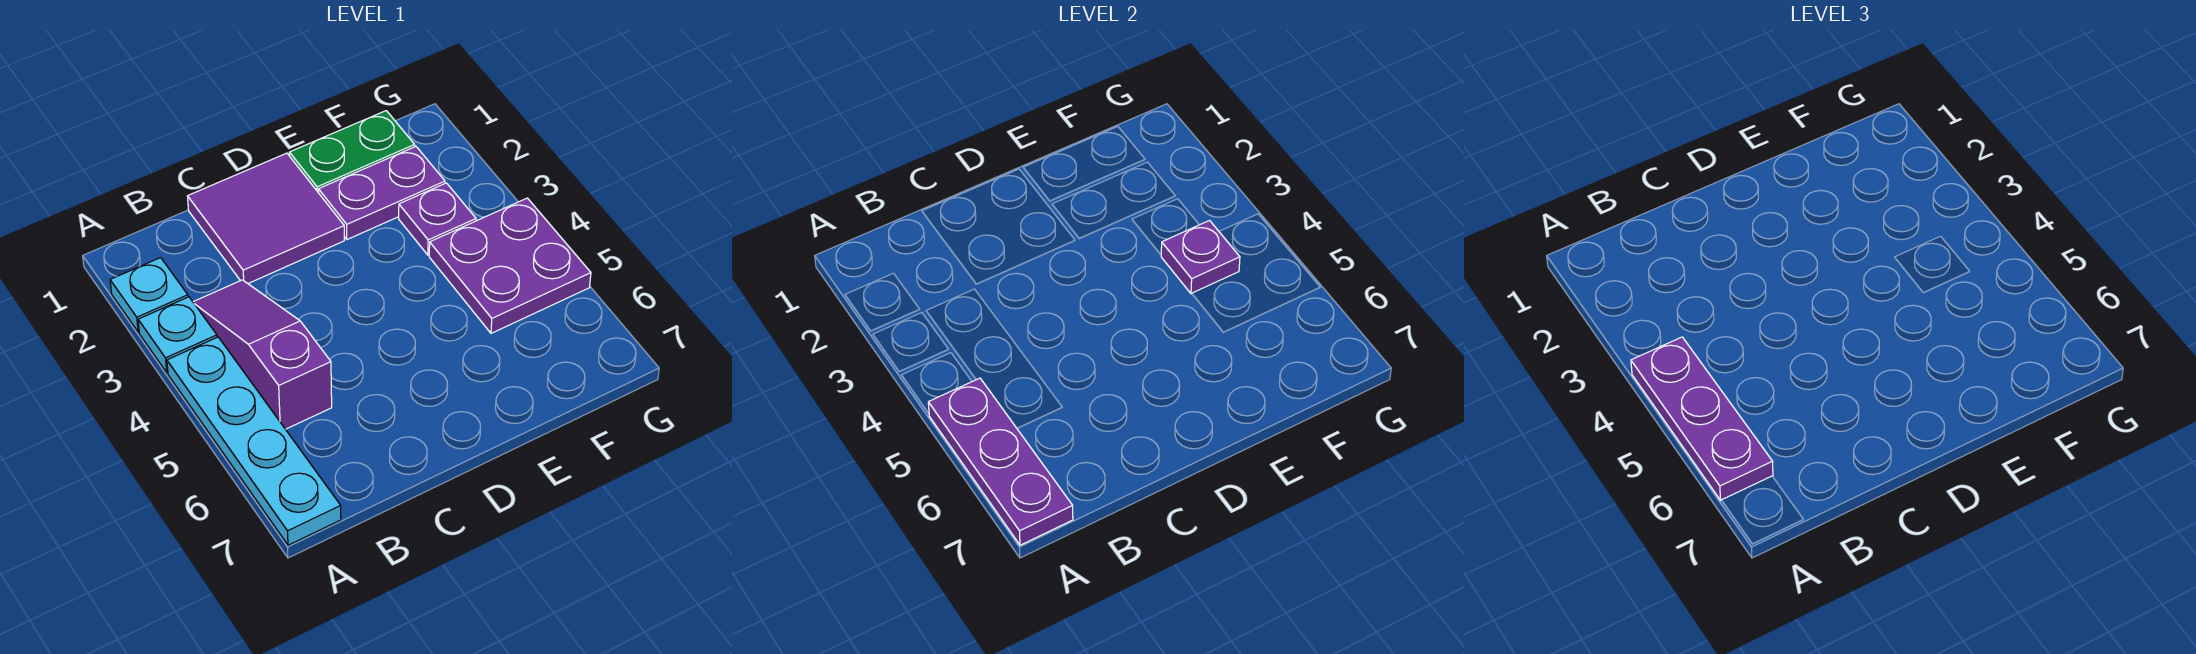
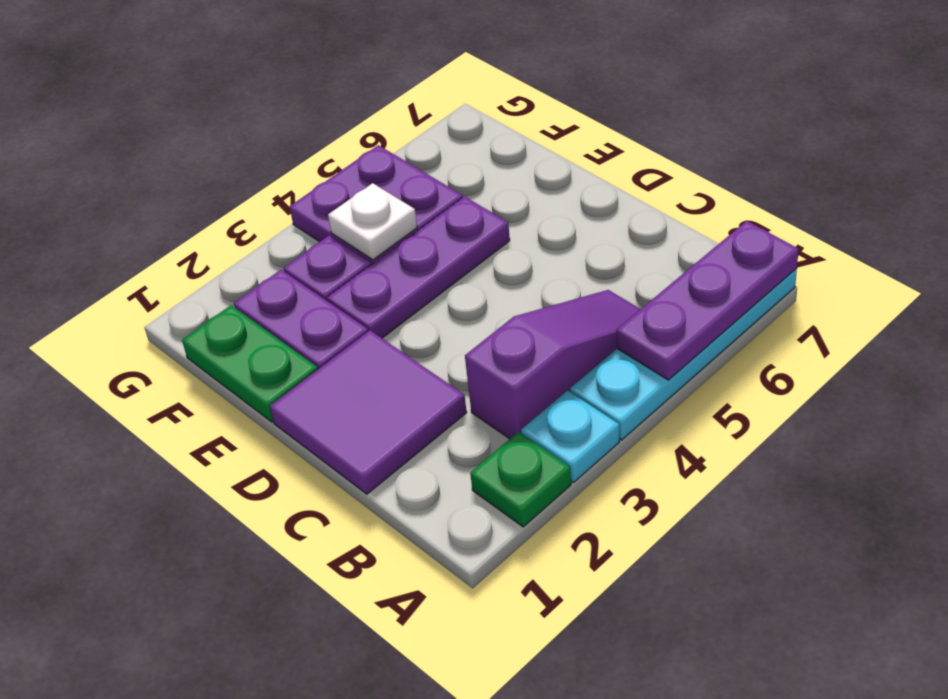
cyan 1x1 plate [110,258,188,332] -> green 1x1 plate [470,432,571,527]
purple 1x3 plate [1631,337,1773,500] -> purple 1x3 plate moved to [327,197,510,338]
purple 1x3 slope [193,280,332,429] -> purple 1x3 slope turned to [465,290,640,439]
purple 1x1 plate [1161,221,1240,294] -> white 1x1 plate [328,183,417,260]

